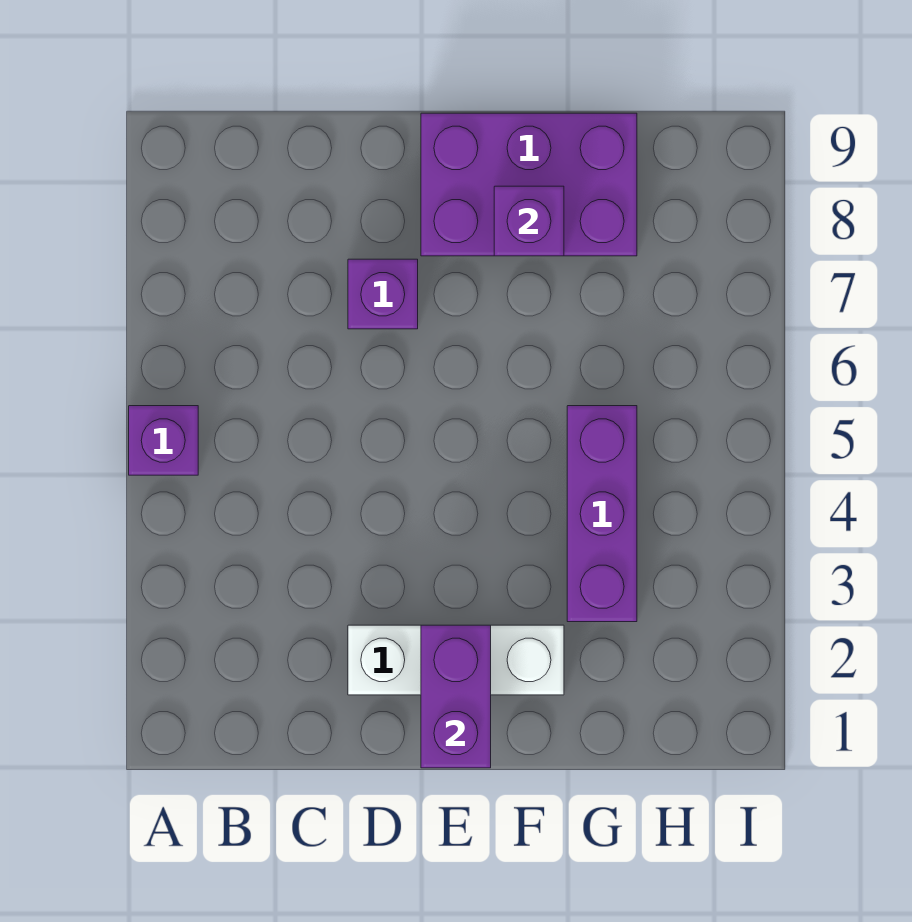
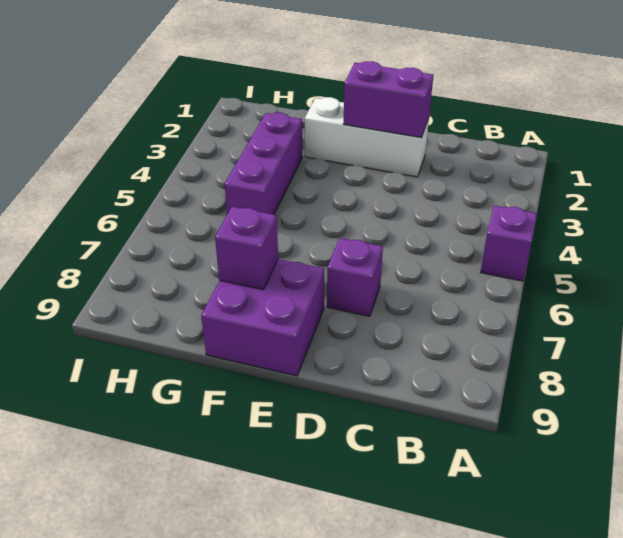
purple 1x2 brick [421,625,491,768] -> purple 1x2 brick turned to [344,61,433,138]
purple 2x3 brick [421,113,637,256] -> purple 2x2 brick [201,259,325,376]

